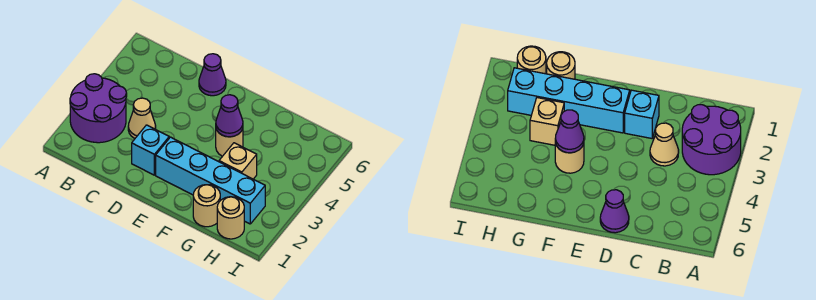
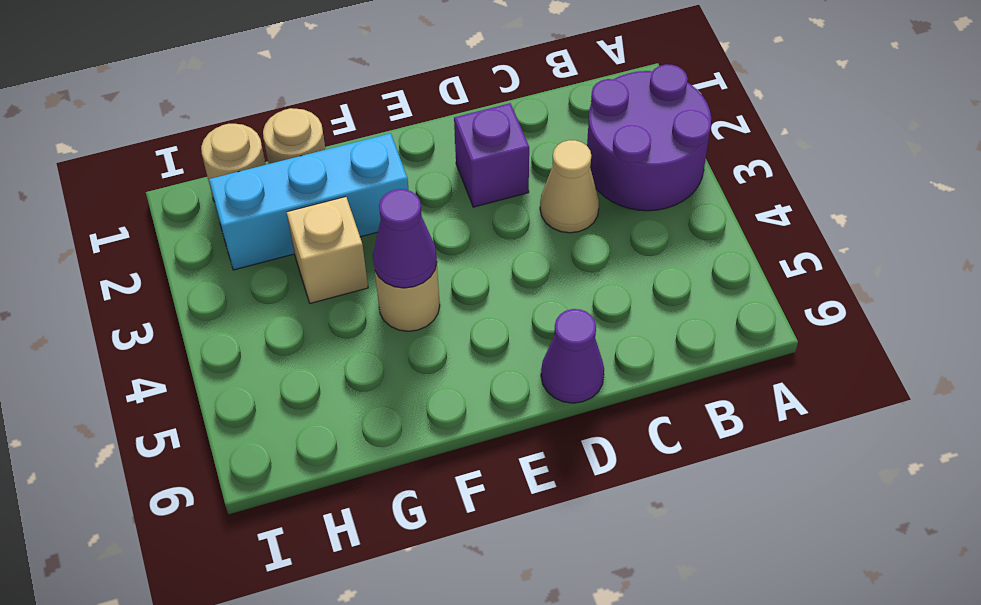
cyan 1x1 brick [132,125,169,175] -> purple 1x1 brick [454,103,529,207]
cyan 1x4 brick [156,137,265,224] -> cyan 1x3 brick [209,133,409,270]

